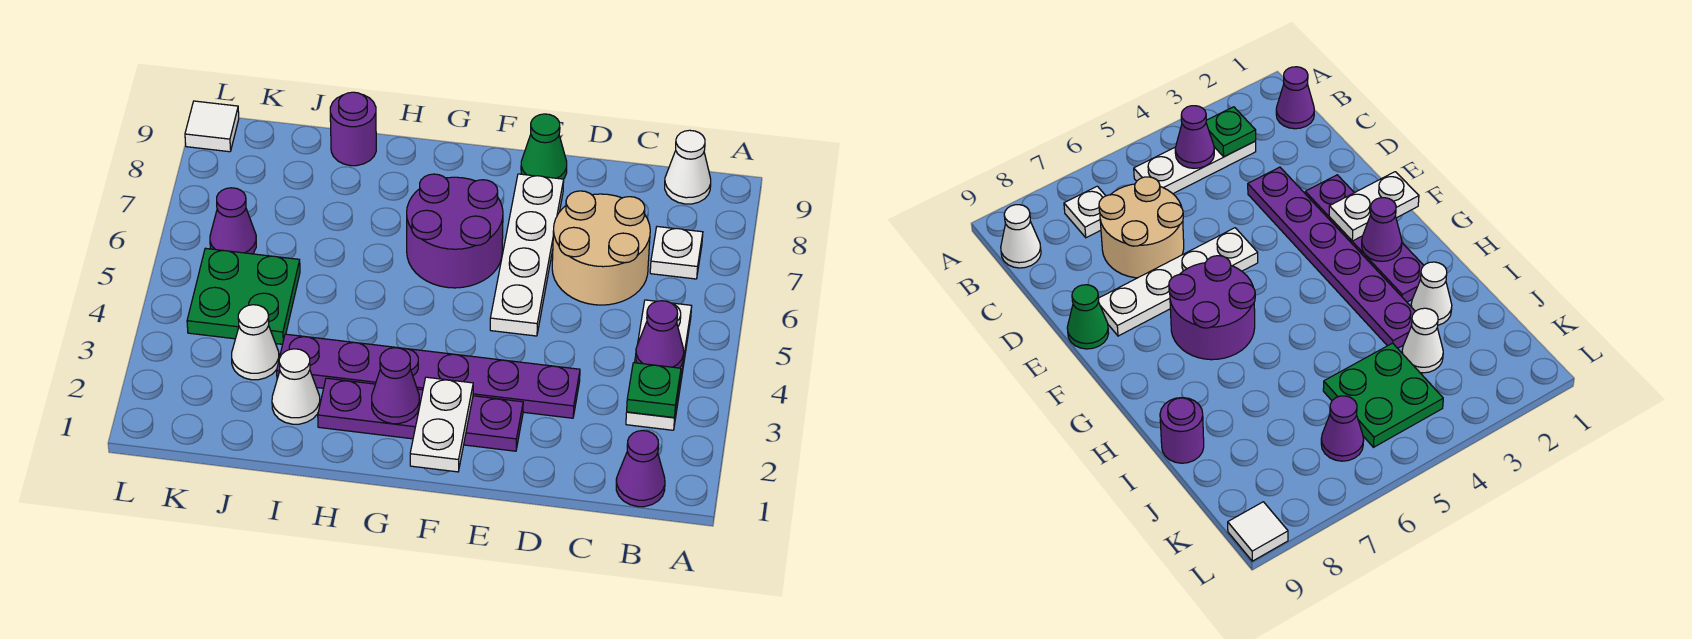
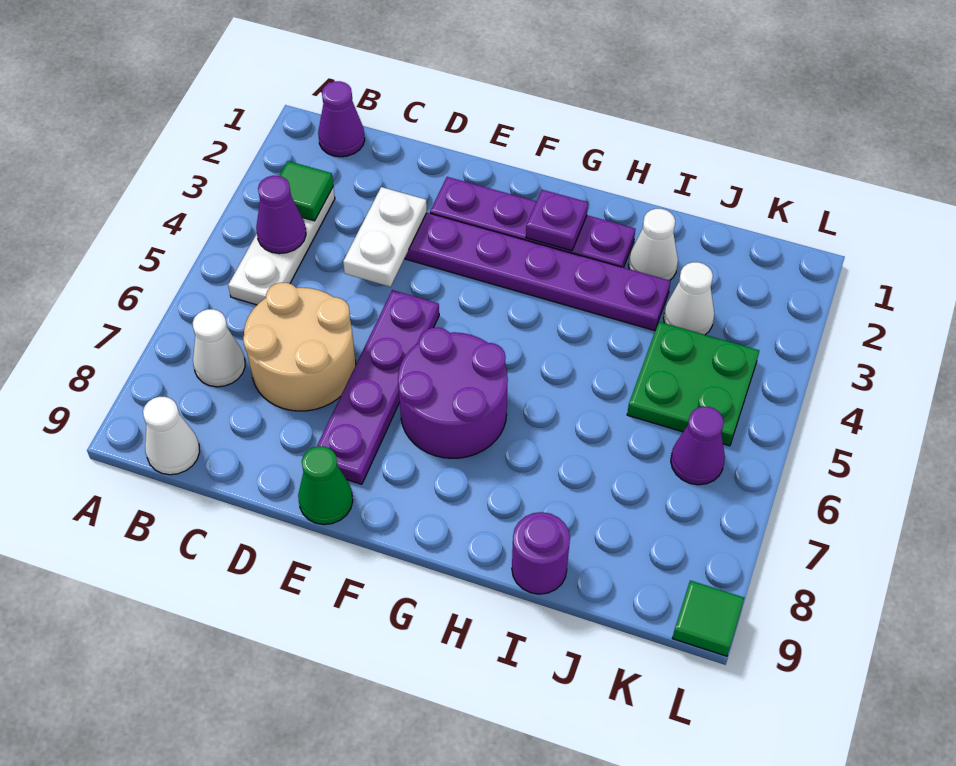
green 1x1 plate [627,363,681,418] -> green 1x1 tile [279,161,333,221]
white 1x1 plate [650,227,703,279] -> white 1x1 cone [193,309,245,387]
white 1x4 plate [490,174,564,336] -> purple 1x4 plate [317,290,439,484]
white 1x2 plate [410,377,473,472] -> white 1x2 plate moved to [343,187,427,287]
purple 1x1 cone [372,348,419,424] -> purple 1x1 plate [526,190,588,251]
white 1x1 tile [185,101,239,152] -> green 1x1 tile [672,581,744,656]

